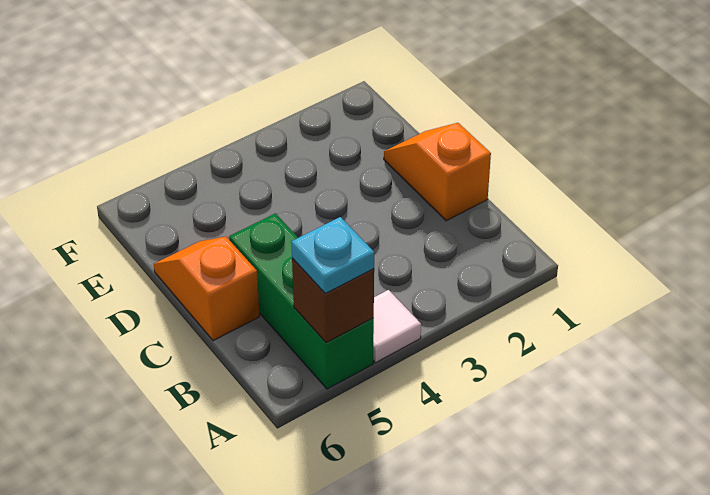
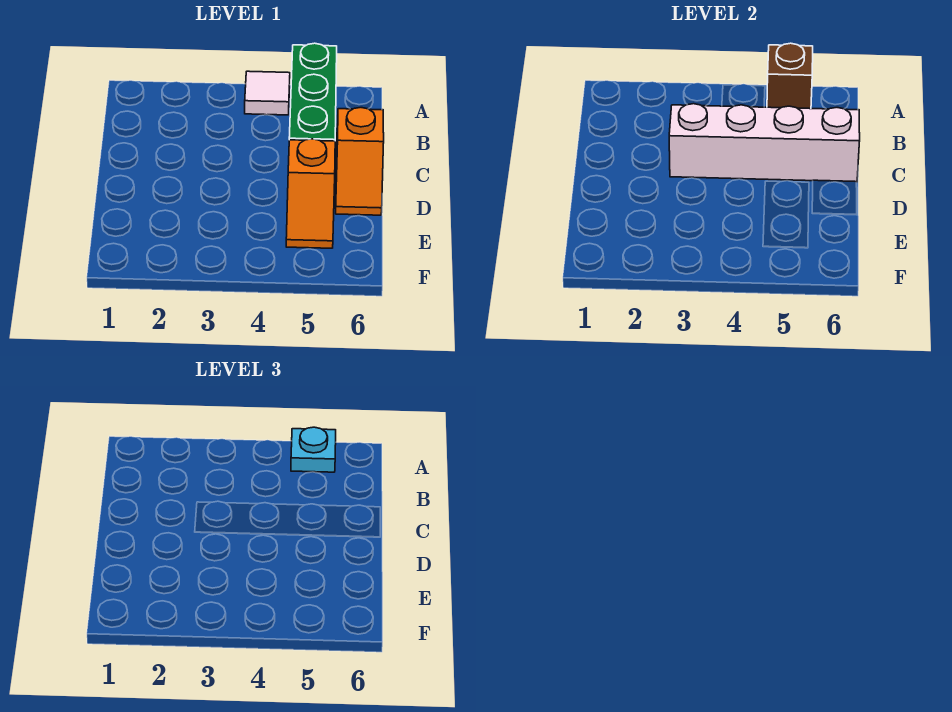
orange 1x2 slope [384,123,491,221] -> orange 1x2 slope moved to [286,139,335,248]
none -> white 1x4 brick [669,104,860,182]

